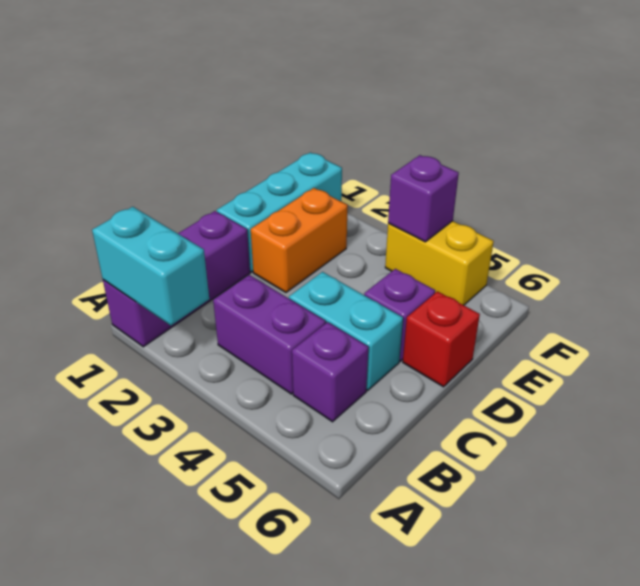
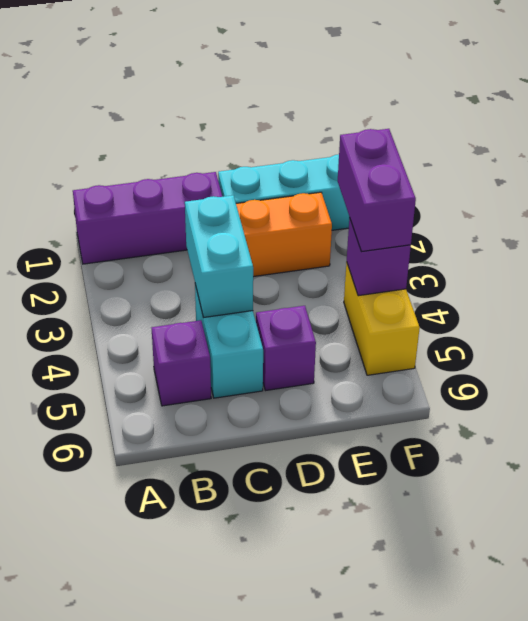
cyan 1x2 brick [92,207,209,325] -> cyan 1x2 brick moved to [185,195,253,318]
purple 1x2 brick [213,275,326,394] -> purple 1x2 brick moved to [338,129,416,252]
red 1x1 brick [403,291,480,387] -> none

